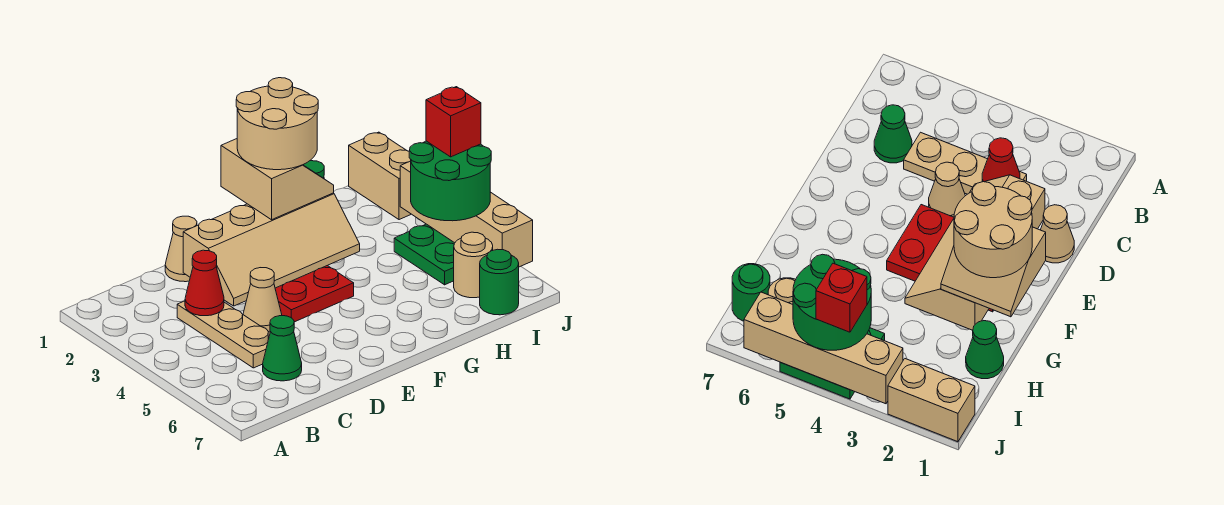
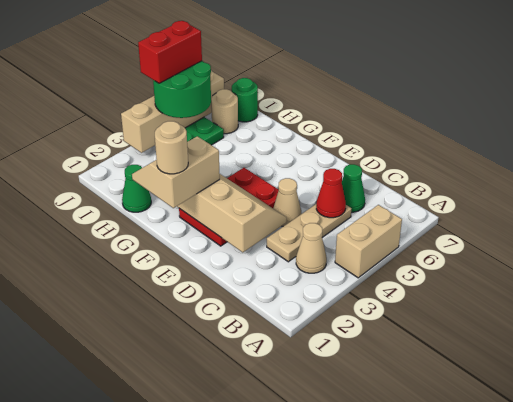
red 1x1 cone [185,250,224,316] -> red 1x1 cone moved to [316,169,346,218]
tan 1x1 cone [165,216,197,282] -> tan 1x1 cone moved to [296,223,327,273]
tan 2x2 round brick [236,78,318,170] -> tan 1x1 round brick [155,121,188,174]
tan 1x2 brick [349,132,411,220] -> tan 1x2 brick moved to [335,205,402,278]
red 1x1 brick [426,87,481,157] -> red 1x2 brick [138,21,202,83]

